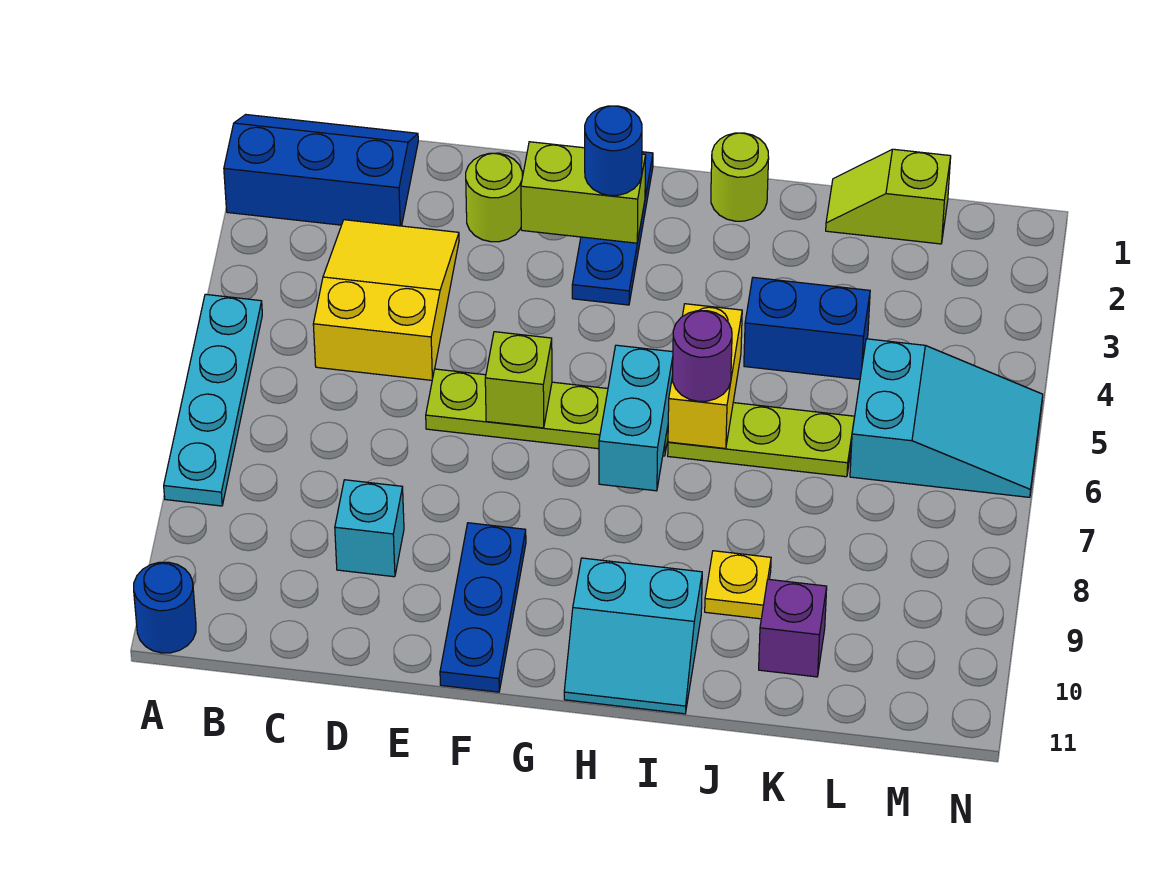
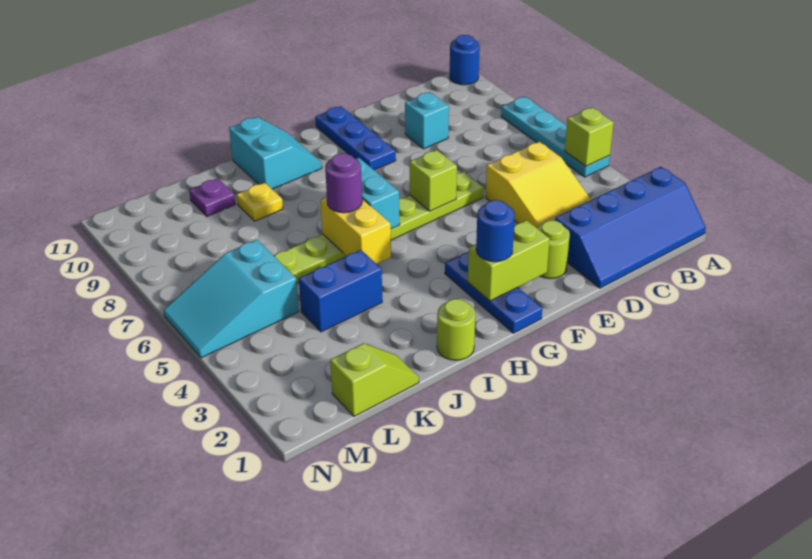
blue 2x3 slope [224,114,418,226] -> blue 2x4 slope [555,167,706,288]
none -> lime 1x1 brick [565,107,614,166]
cyan 2x2 slope [564,558,702,714] -> cyan 2x2 slope turned to [229,117,322,189]
purple 1x1 brick [759,579,827,677] -> purple 1x1 plate [189,178,235,216]

